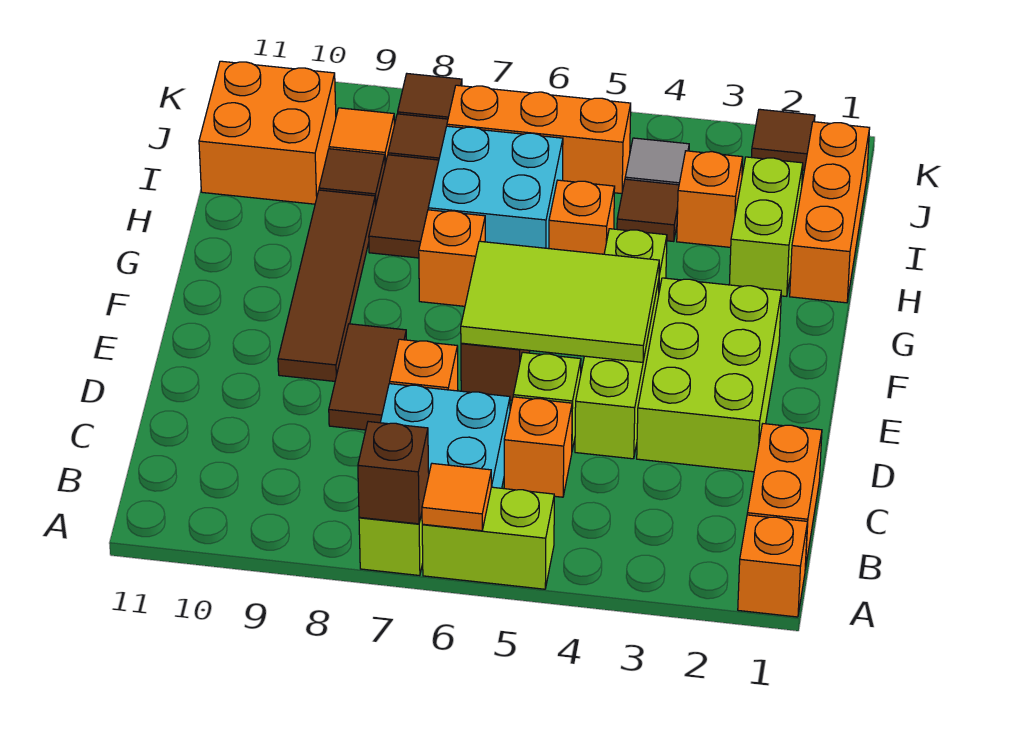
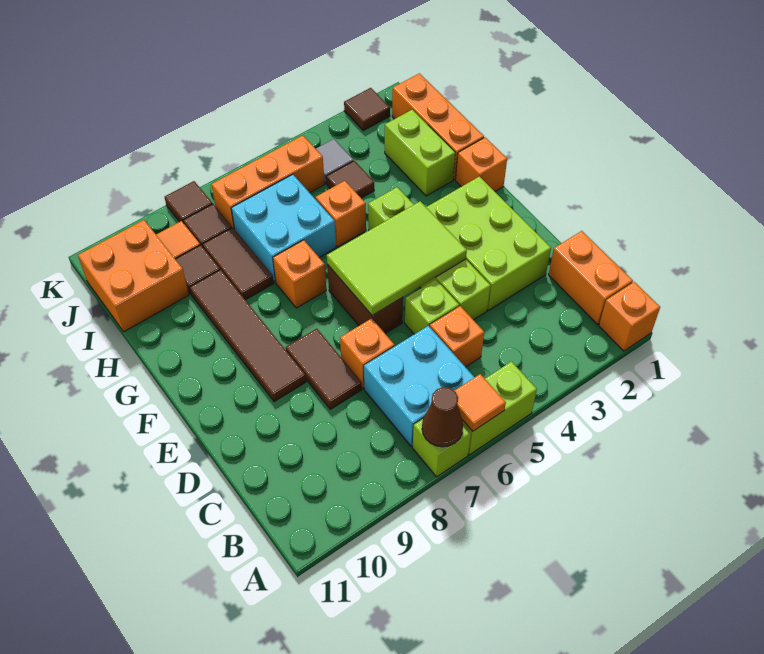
brown 1x1 brick [358,422,429,524] -> brown 1x1 cone [422,387,463,447]
orange 1x1 brick [677,151,743,247] -> orange 1x1 brick moved to [456,137,507,191]

